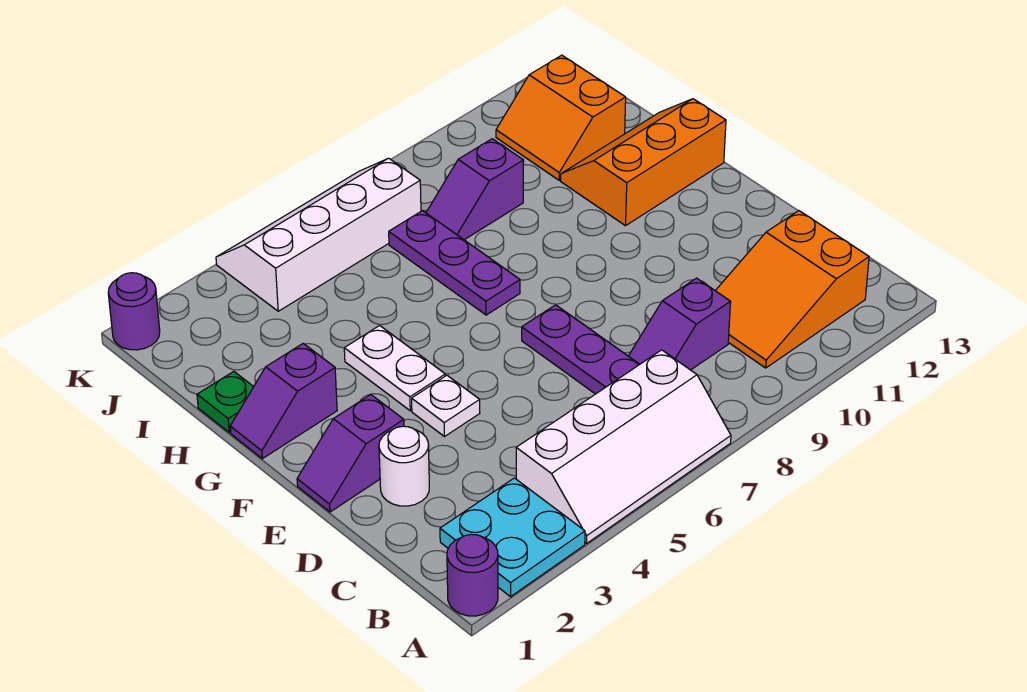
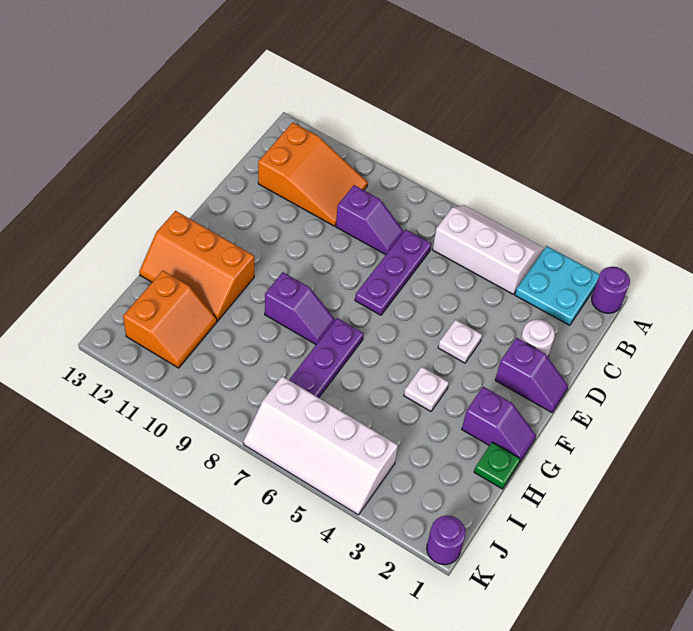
white 2x4 slope [516,350,731,543] -> white 2x3 slope [433,205,544,294]
white 1x2 plate [344,326,445,411] -> white 1x1 plate [404,367,449,411]
purple 1x2 slope [426,139,524,240] -> purple 1x2 slope moved to [265,272,335,344]

